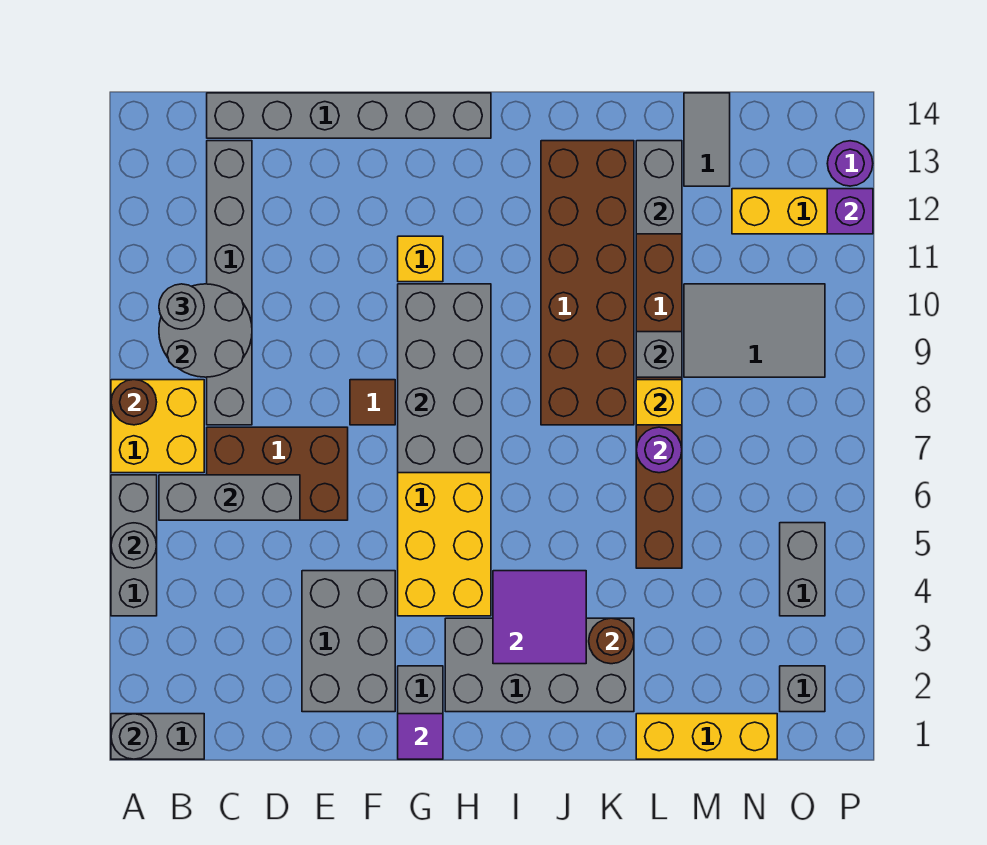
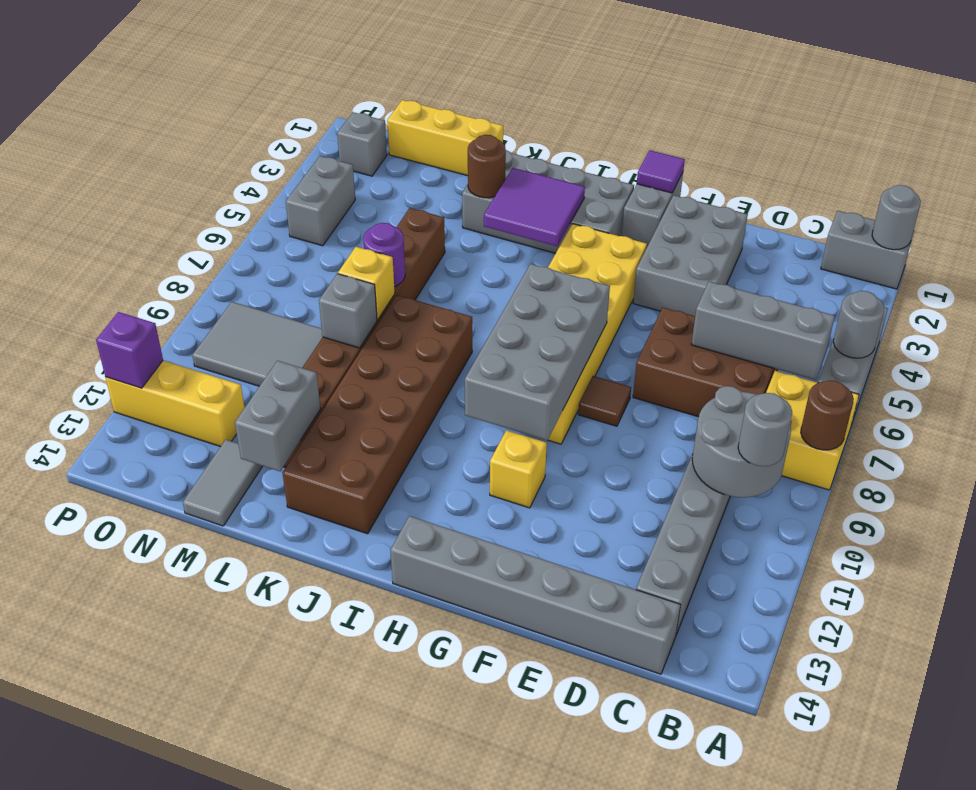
purple 1x1 round brick [827,141,873,186] -> none

